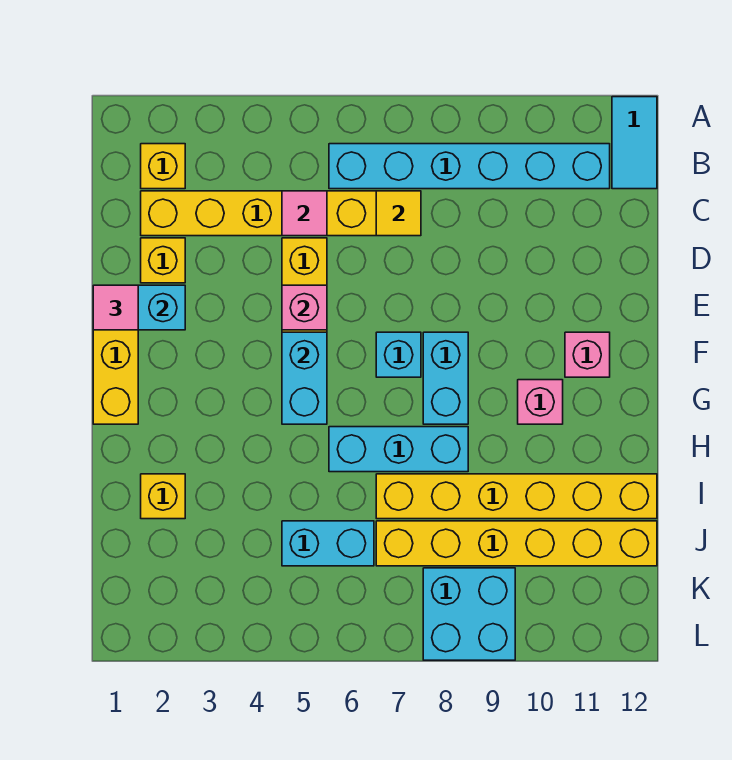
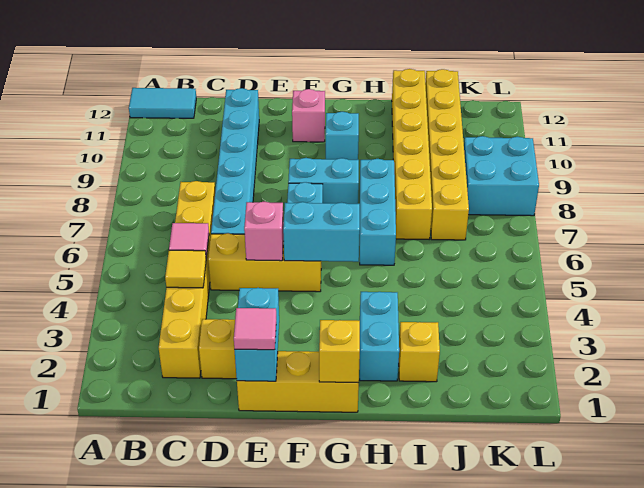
yellow 1x1 brick [141,144,185,189] -> yellow 1x1 brick moved to [319,320,360,383]
cyan 1x6 brick [329,144,610,189] -> cyan 1x6 brick moved to [211,88,259,234]
yellow 1x1 tile [376,191,421,236] -> yellow 1x1 tile moved to [165,250,206,288]
pink 1x1 brick [518,380,563,424] -> cyan 1x1 brick [326,112,359,160]
cyan 1x2 brick [282,521,374,566] -> cyan 1x2 brick moved to [360,292,399,381]

